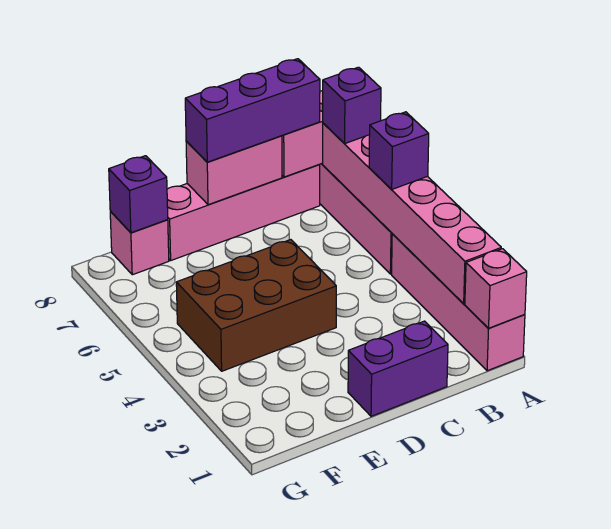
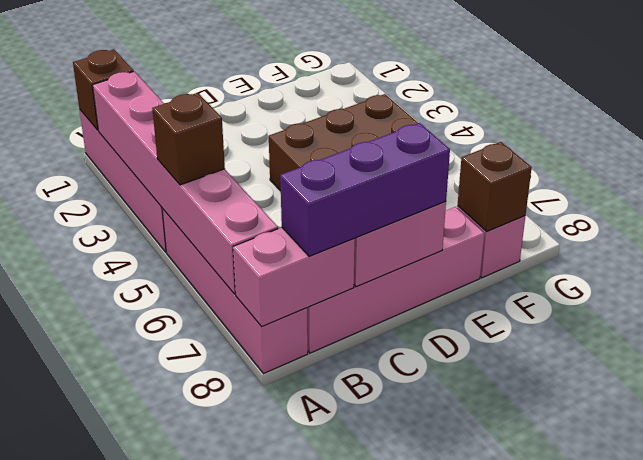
pink 1x1 brick [465,249,527,328] -> brown 1x1 brick [73,49,133,130]
purple 1x1 brick [369,112,429,189] -> brown 1x1 brick [152,93,225,185]
purple 1x1 brick [323,67,381,144] -> none
purple 1x2 brick [348,321,448,416] -> none
purple 1x1 brick [109,156,168,233] -> brown 1x1 brick [458,142,532,232]

